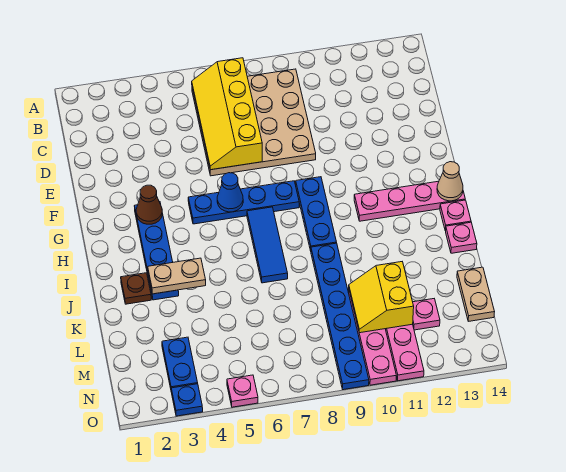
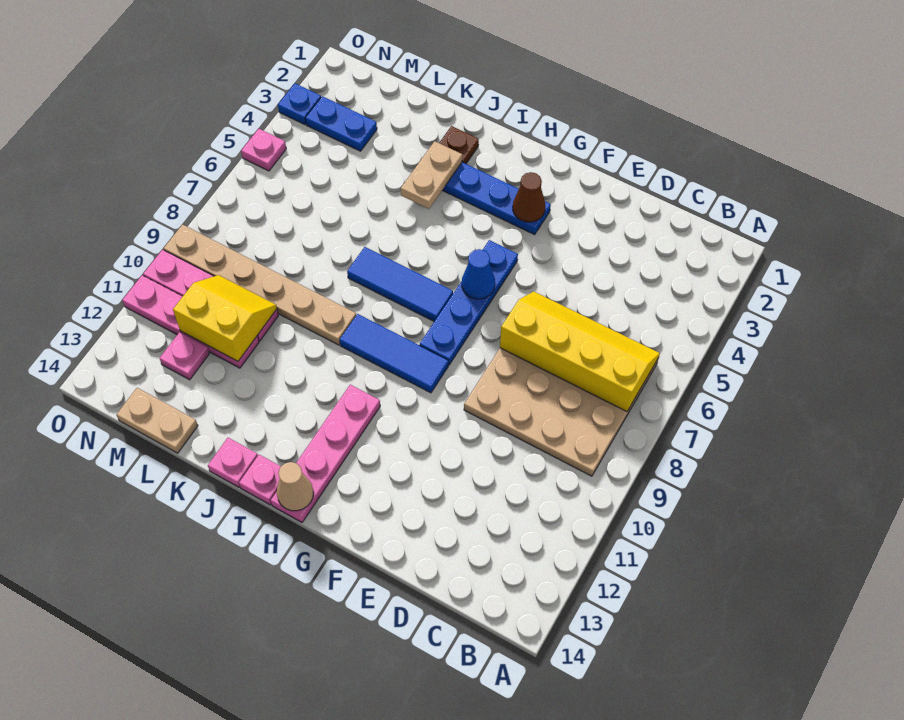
blue 1x3 plate [296,177,337,251] -> blue 1x3 tile [340,314,448,393]
blue 1x6 plate [311,243,369,390] -> tan 1x6 plate [164,225,356,345]

